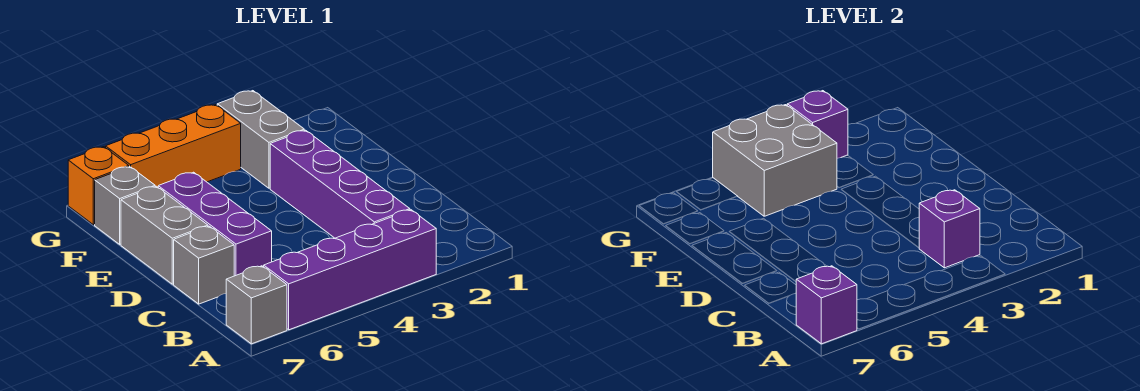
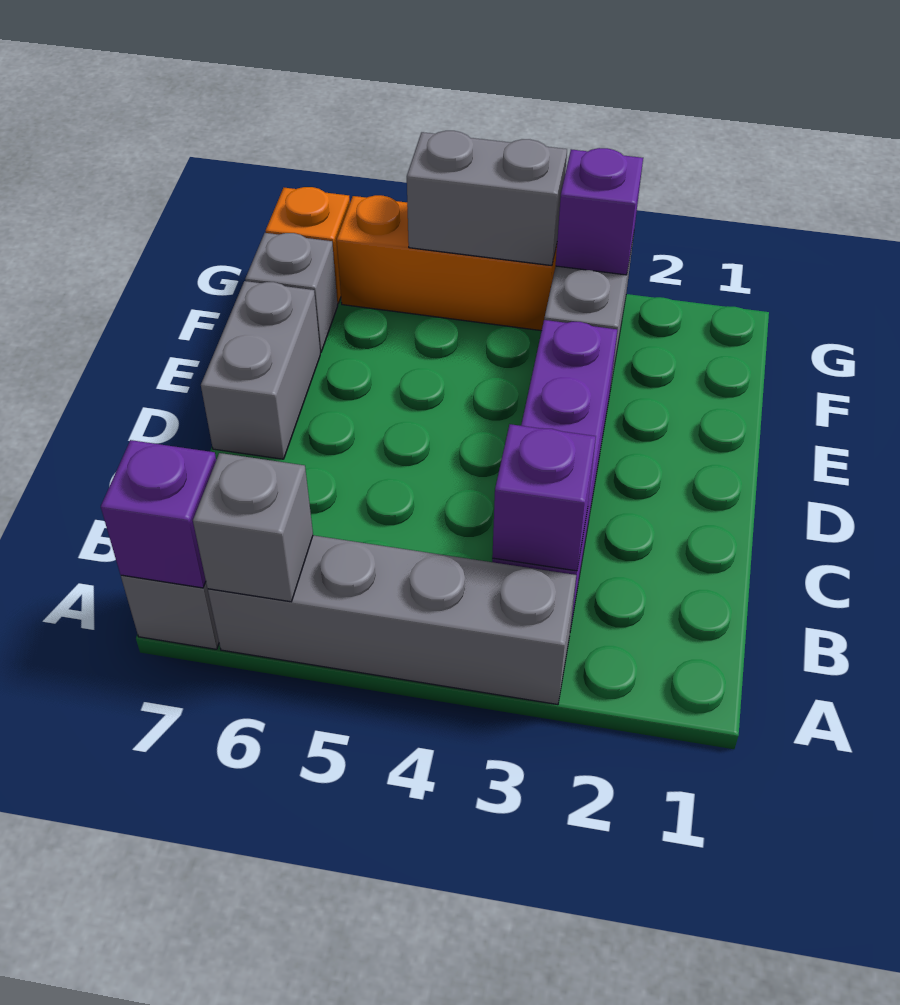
purple 1x4 brick [264,210,436,330] -> grey 1x4 brick [208,535,576,705]
purple 1x3 brick [158,172,272,276] -> none
grey 1x1 brick [174,226,234,304] -> grey 1x1 brick moved to [193,453,313,602]
grey 2x2 brick [713,105,837,216] -> grey 1x2 brick [407,131,567,266]

